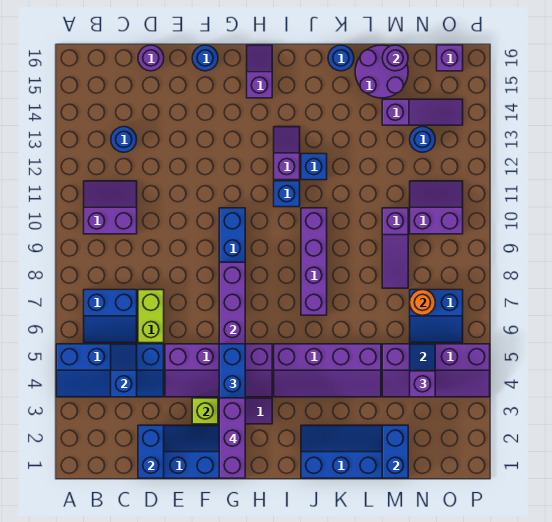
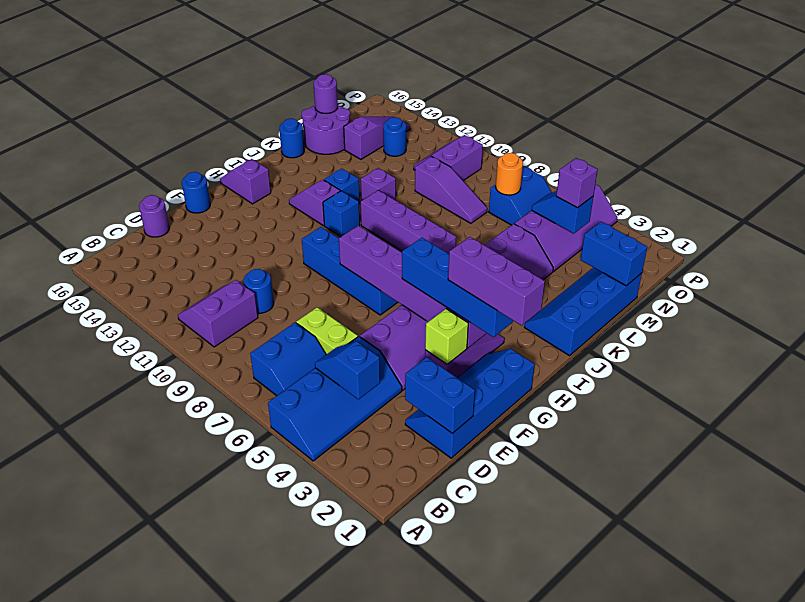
blue 1x1 round brick [111,127,137,152] -> blue 1x1 round brick moved to [243,269,274,313]
purple 1x1 brick [437,45,463,71] -> purple 1x1 brick moved to [361,168,396,201]

